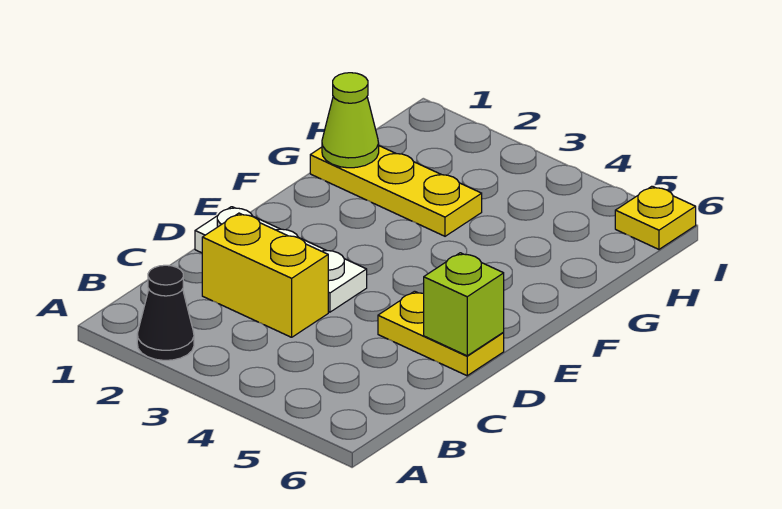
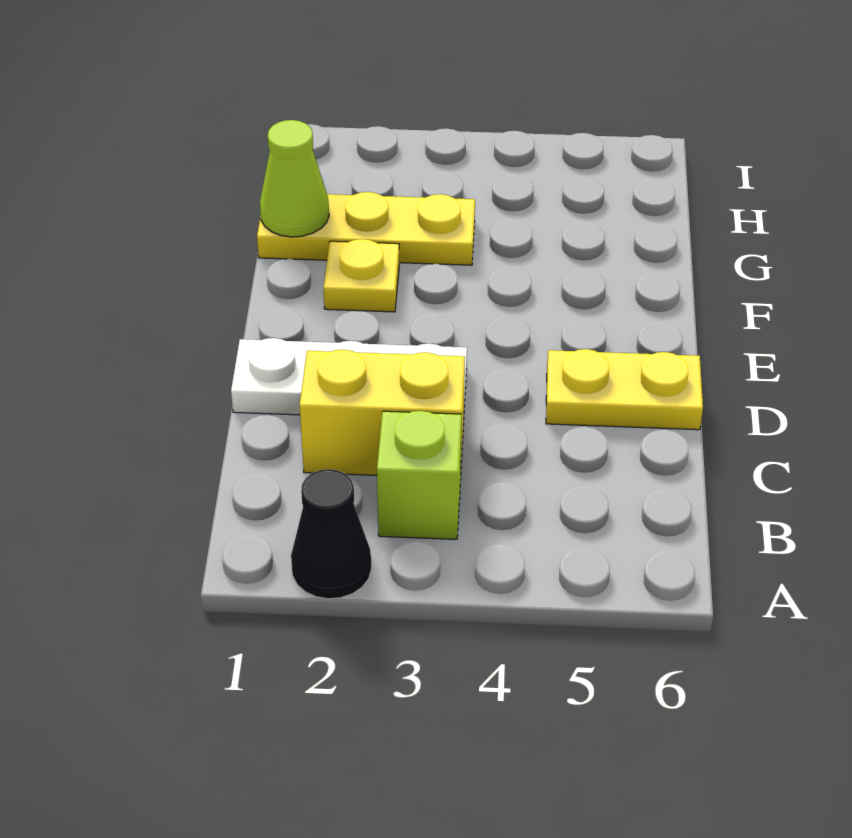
lime 1x1 brick [424,253,504,356] -> lime 1x1 brick moved to [377,411,462,539]
yellow 1x1 plate [615,186,696,249] -> yellow 1x1 plate moved to [324,239,399,312]

